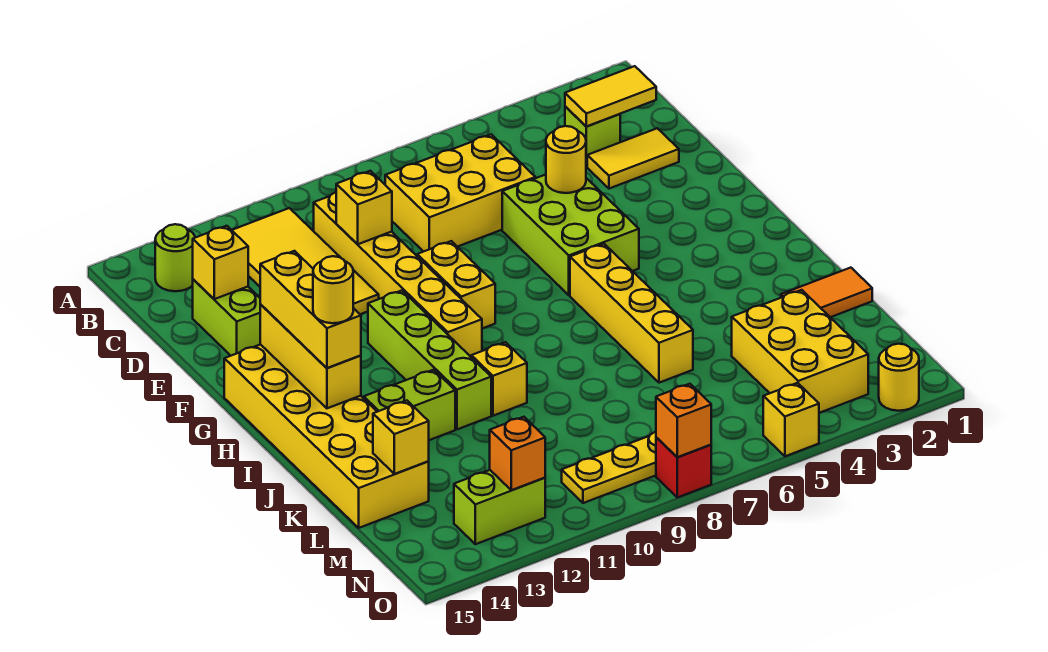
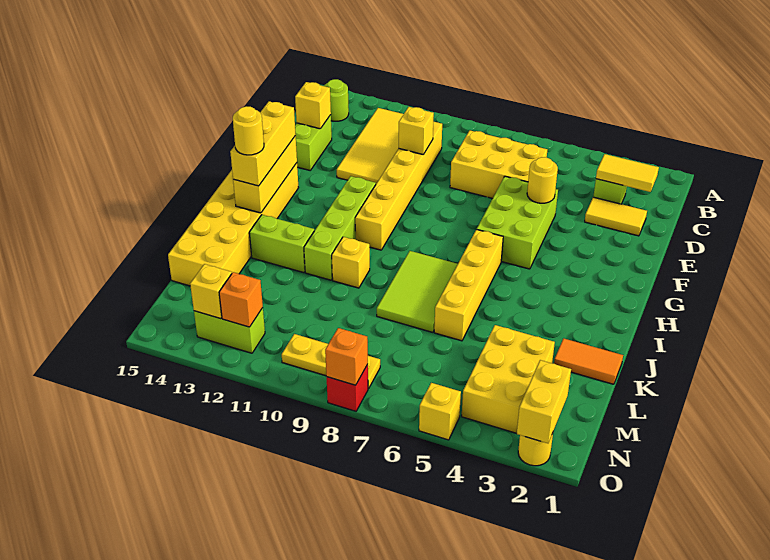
yellow 1x2 brick [417,241,495,329] -> yellow 1x2 brick moved to [517,360,571,443]
none -> lime 2x3 tile [377,251,458,332]
yellow 1x1 brick [373,401,429,474] -> yellow 1x1 brick moved to [190,264,232,319]

